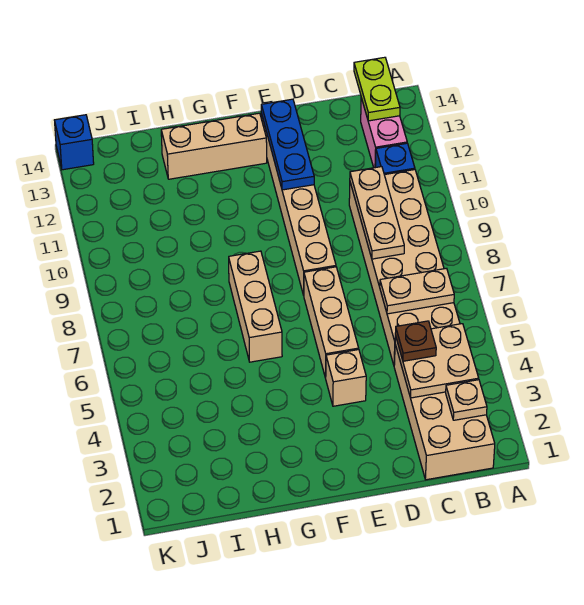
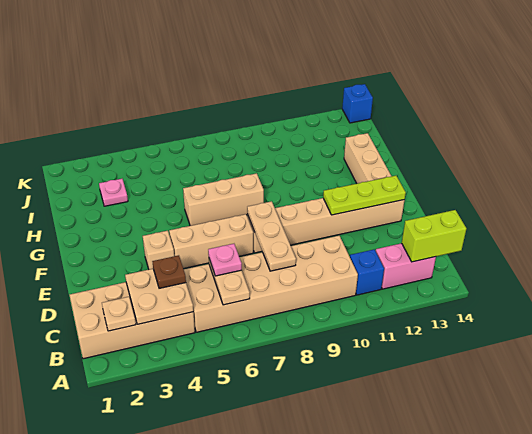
lime 1x2 plate [354,57,400,121] -> lime 1x2 brick [402,210,466,262]
none -> pink 1x1 plate [208,244,242,276]
tan 1x3 plate [350,167,404,259] -> tan 1x3 plate turned to [247,201,296,271]
blue 1x3 plate [261,99,314,190] -> lime 1x3 plate [323,176,406,215]
none -> pink 1x1 plate [99,179,128,206]

